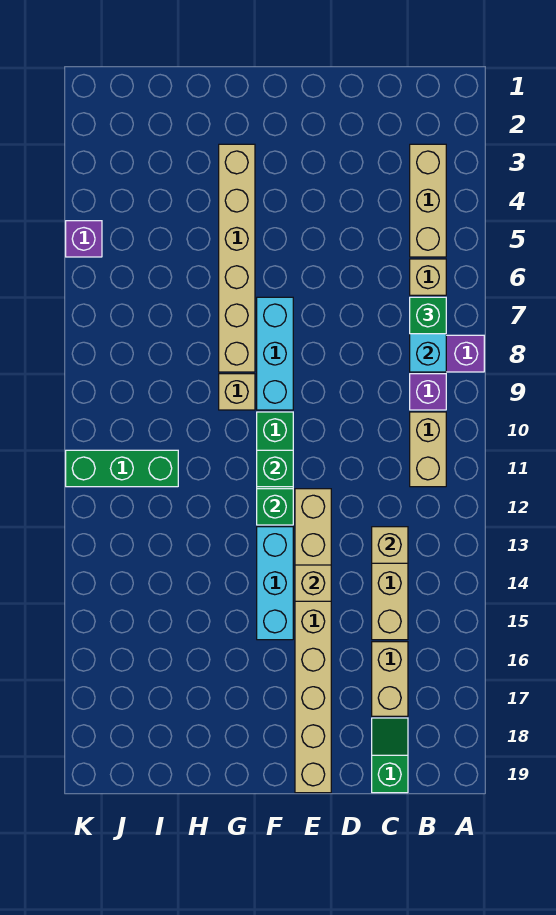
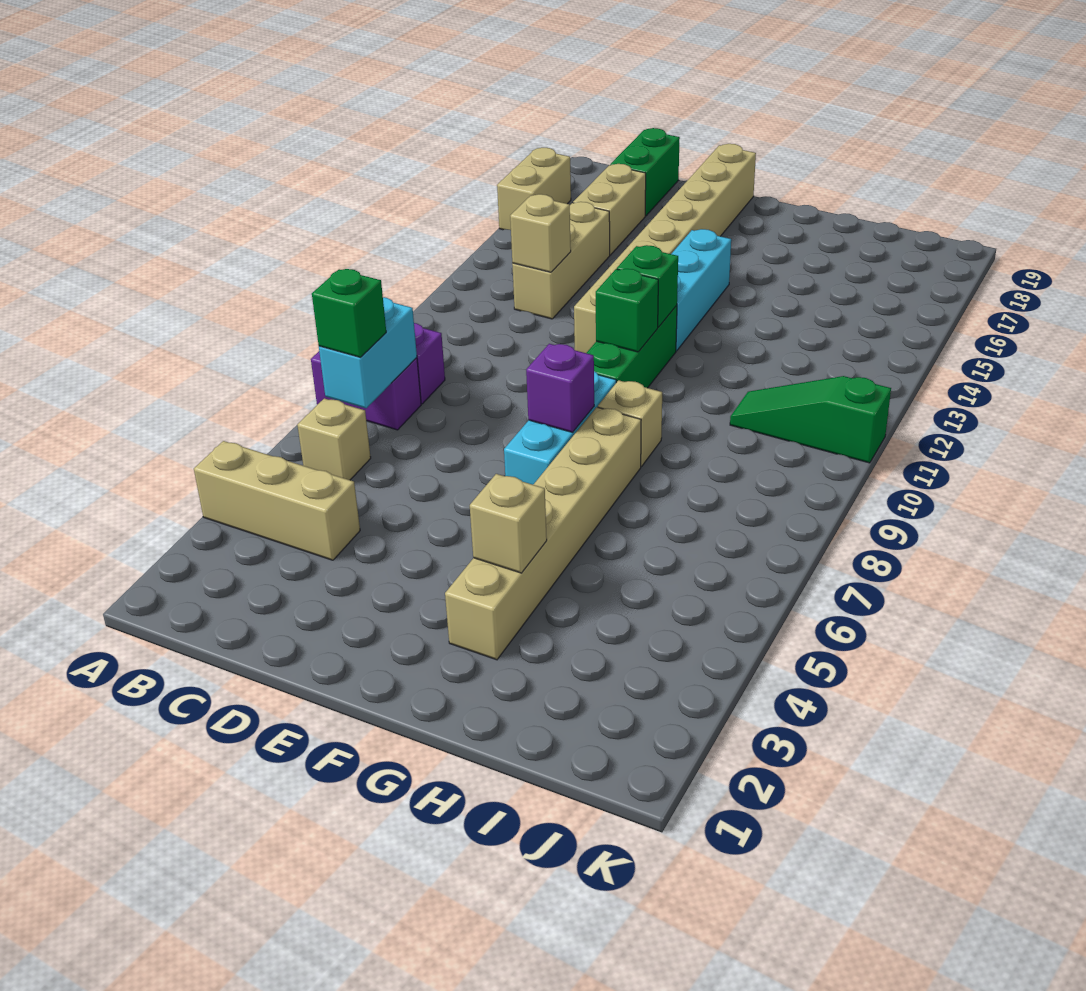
tan 1x3 brick [410,144,446,257] -> tan 1x3 brick turned to [194,441,360,560]
tan 1x2 brick [410,412,446,487] -> tan 1x2 brick moved to [497,148,571,230]
green 1x2 slope [372,718,408,793] -> green 1x2 brick [610,128,680,216]
tan 1x1 brick [295,565,331,601] -> tan 1x1 brick moved to [470,474,547,573]
green 1x3 brick [66,450,178,487] -> green 1x3 slope [730,376,891,463]
purple 1x1 brick [66,221,102,257] -> purple 1x1 brick moved to [526,344,594,432]

